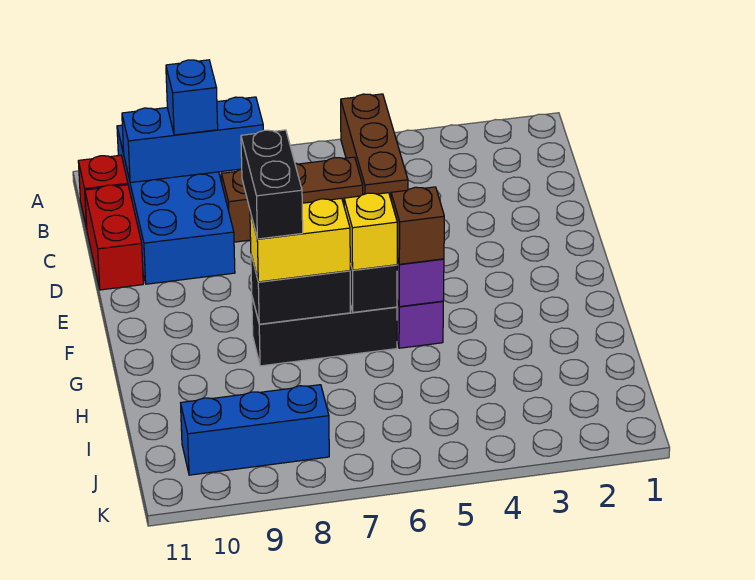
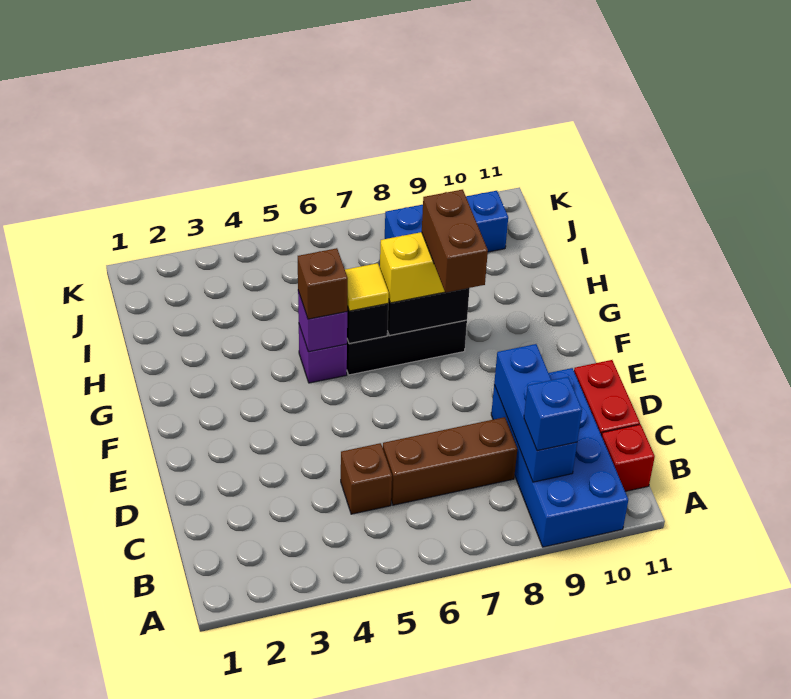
brown 1x3 brick [341,94,408,198] -> brown 1x1 brick [341,443,392,514]
blue 1x3 brick [122,97,263,183] -> blue 1x3 brick turned to [494,344,577,482]
black 1x2 brick [241,130,303,239] -> brown 1x2 brick [422,190,488,293]
yellow 1x1 brick [344,193,397,270] -> yellow 1x1 tile [345,263,389,311]

